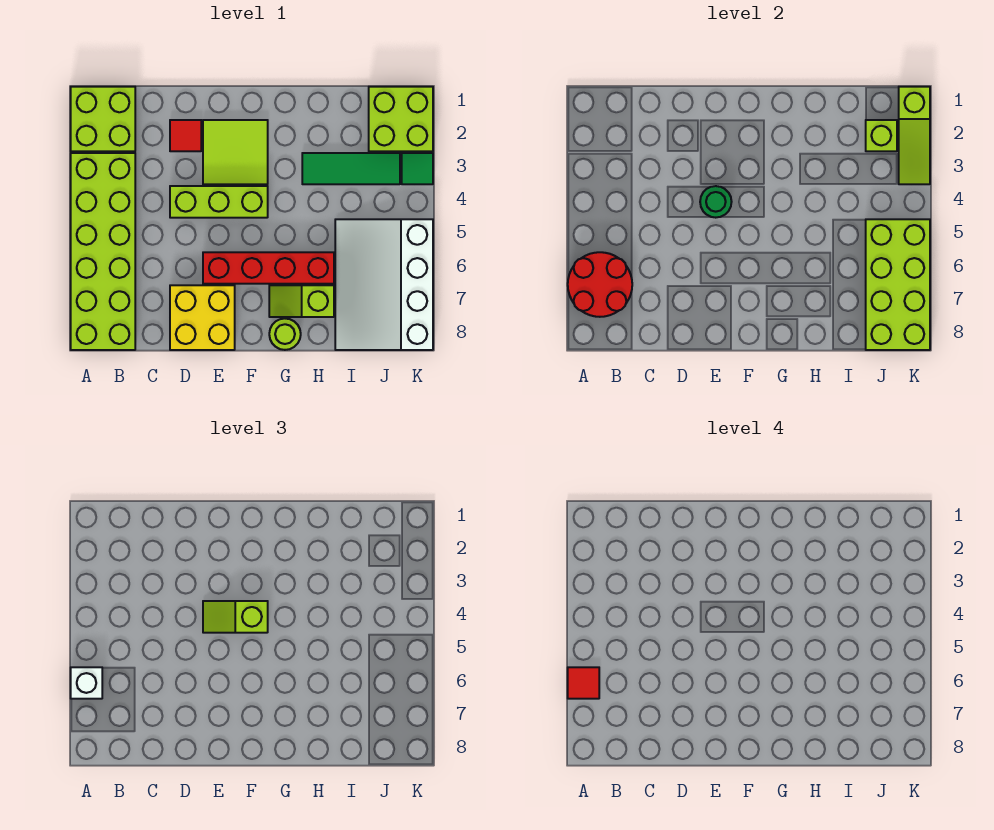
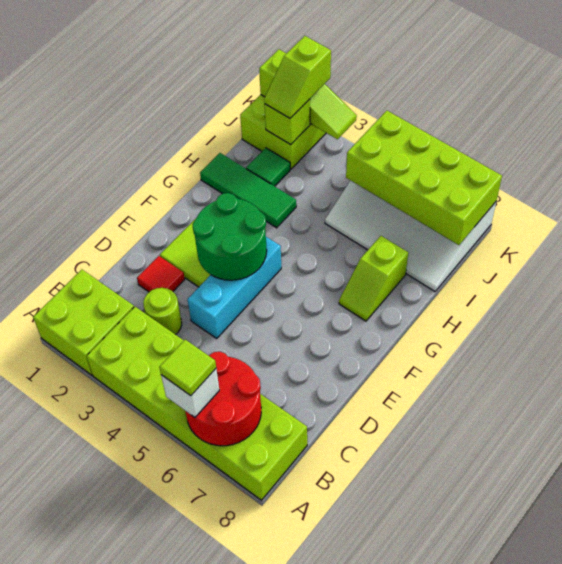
red 1x1 tile [568,667,599,699] -> lime 1x1 tile [159,340,216,396]
lime 1x3 brick [170,186,268,218] -> cyan 1x3 brick [187,237,281,338]
yellow 2x2 brick [170,285,235,350] -> none
green 1x1 round brick [700,186,732,218] -> green 2x2 round brick [193,193,267,280]
lime 1x2 slope [203,601,268,633] -> lime 1x2 slope moved to [264,36,331,118]
red 1x4 brick [203,252,334,284] -> none
lime 1x1 round brick [269,319,301,350] -> lime 1x1 round brick moved to [143,288,182,335]
green 1x3 tile [302,153,400,184] -> green 1x3 tile turned to [200,153,296,228]
green 1x1 tile [402,153,433,184] -> green 1x1 tile moved to [246,148,290,186]

